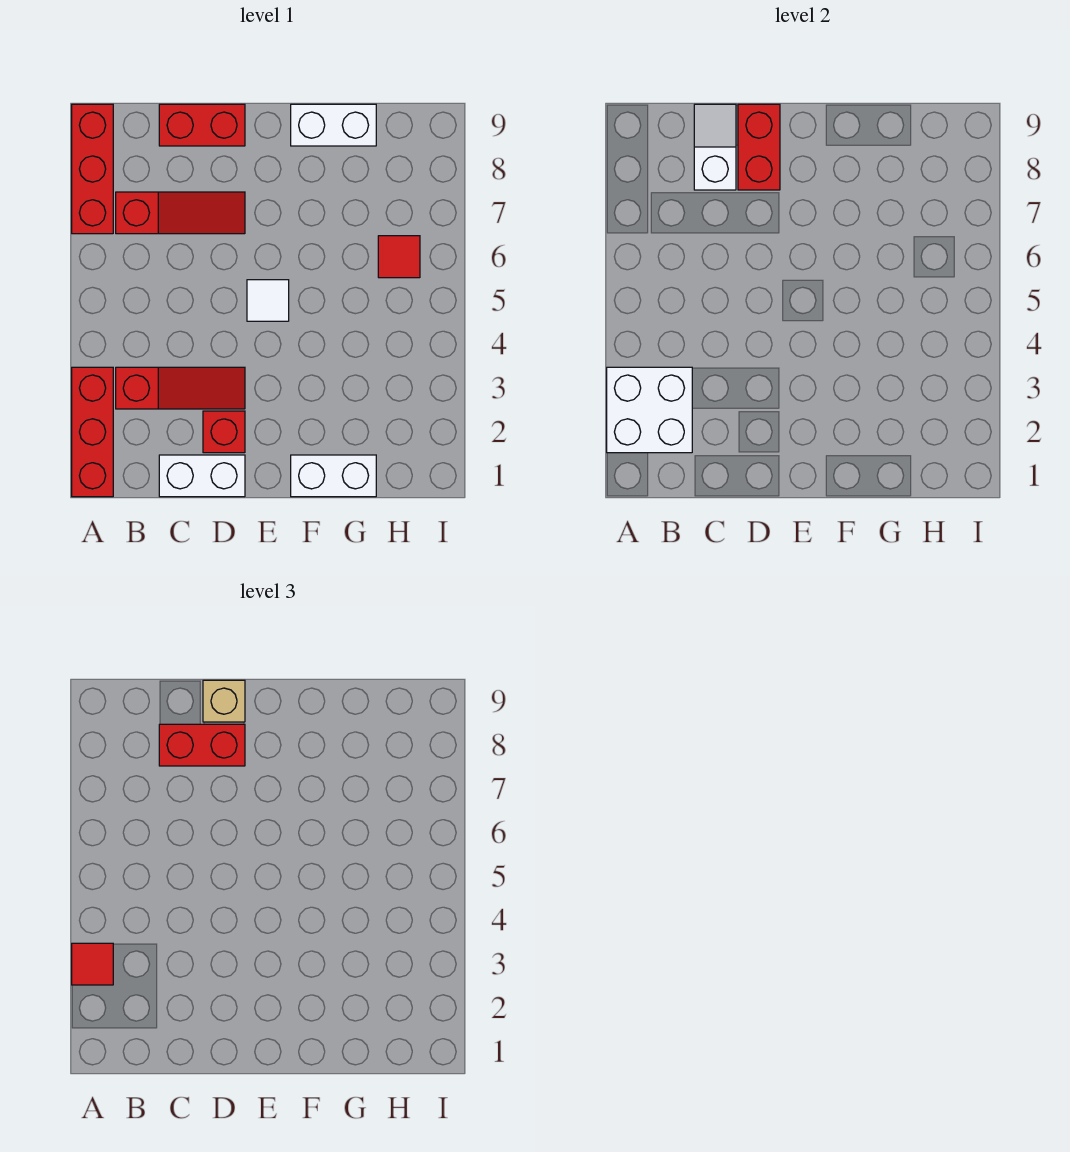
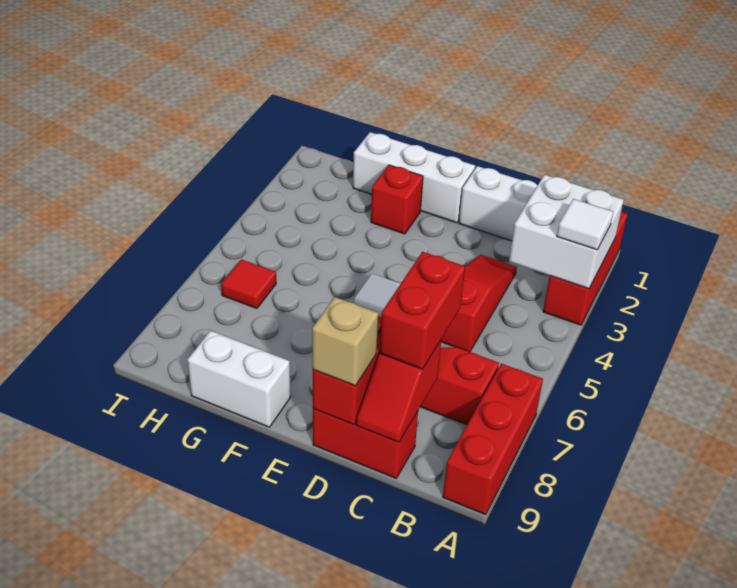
red 1x1 tile [72,943,113,985] -> white 1x1 tile [557,199,613,250]
red 1x3 slope [116,367,245,409] -> red 1x3 slope turned to [441,254,517,352]
white 1x2 slope [694,104,736,190] -> red 1x2 slope [356,339,442,442]
red 1x2 brick [159,724,245,766] -> red 1x2 brick turned to [380,252,465,369]
red 1x1 brick [203,411,245,453] -> red 1x1 brick moved to [371,165,423,234]
white 1x2 brick [291,455,376,497] -> white 1x3 brick [353,132,475,223]

